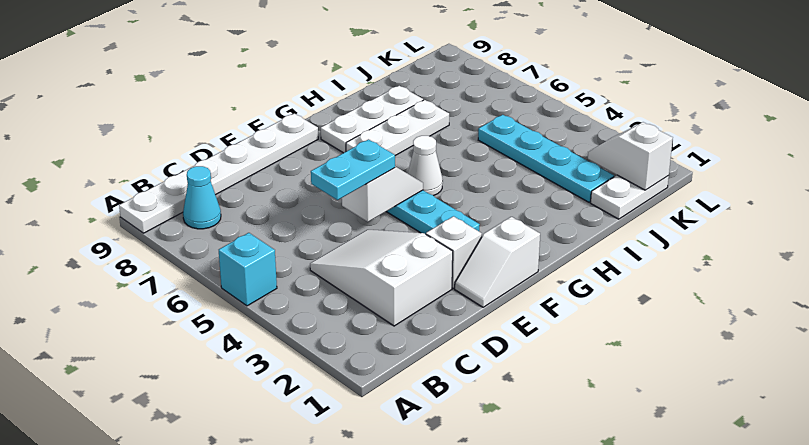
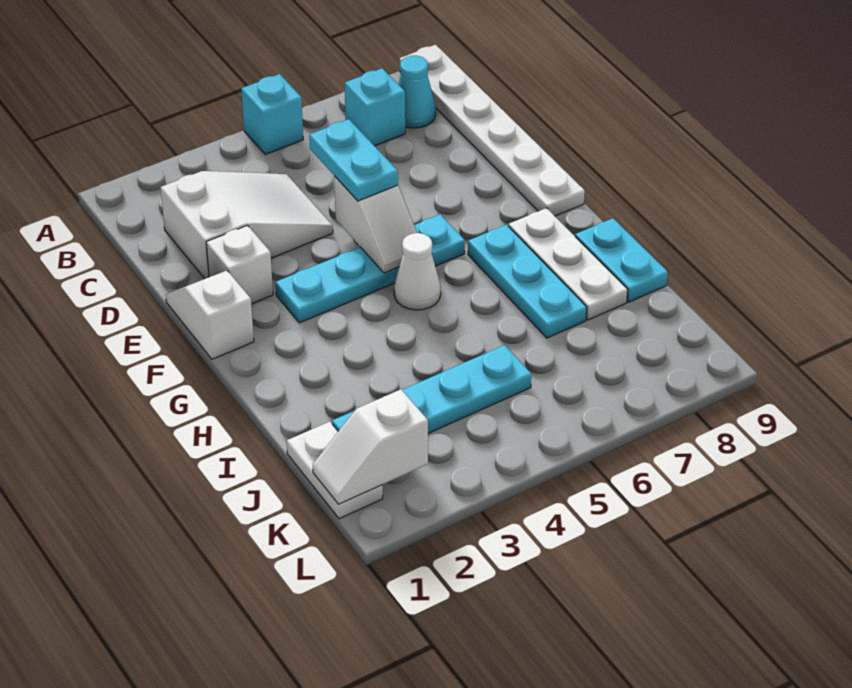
none -> cyan 1x1 brick [345,68,405,146]
white 1x3 plate [346,100,449,156] -> cyan 1x3 plate [468,225,587,338]
none -> cyan 1x2 plate [575,218,668,302]
white 1x2 slope [588,122,673,190] -> white 1x2 slope turned to [313,389,428,504]

